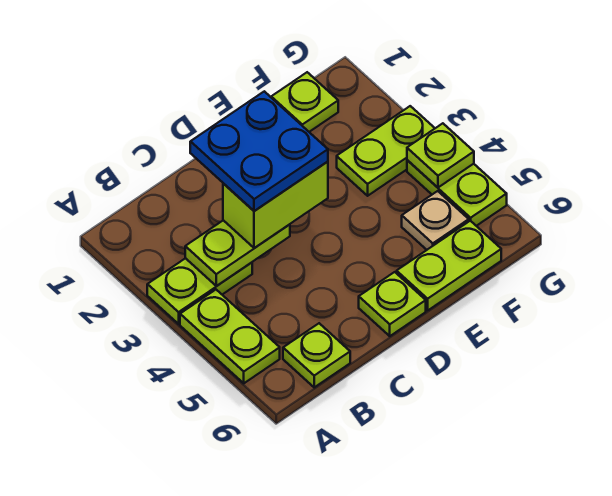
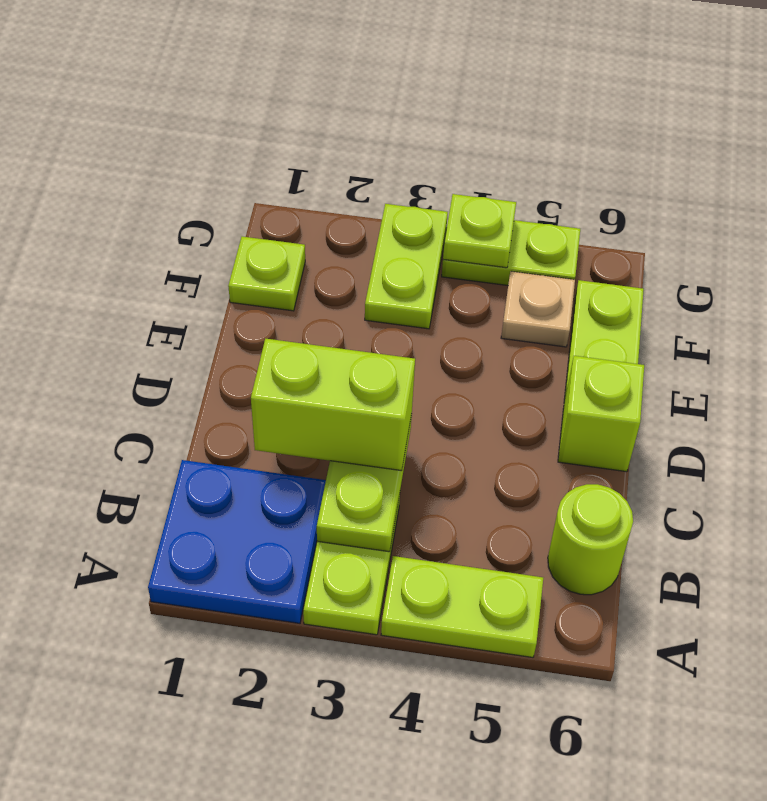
lime 1x1 plate [283,323,350,387] -> lime 1x1 round brick [548,484,633,595]
blue 2x2 plate [190,91,328,211] -> blue 2x2 plate moved to [148,460,326,623]
lime 1x2 brick [223,162,328,248] -> lime 1x2 brick turned to [251,339,415,471]
lime 1x1 plate [359,272,426,336] -> lime 1x1 brick [558,356,644,472]

